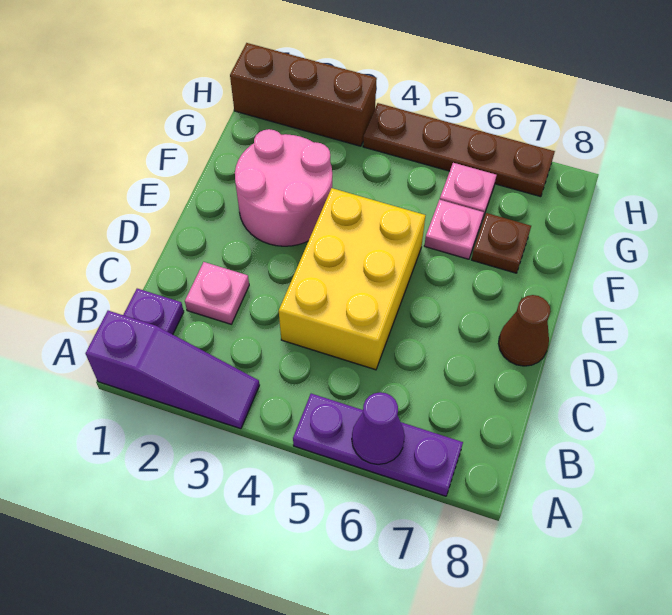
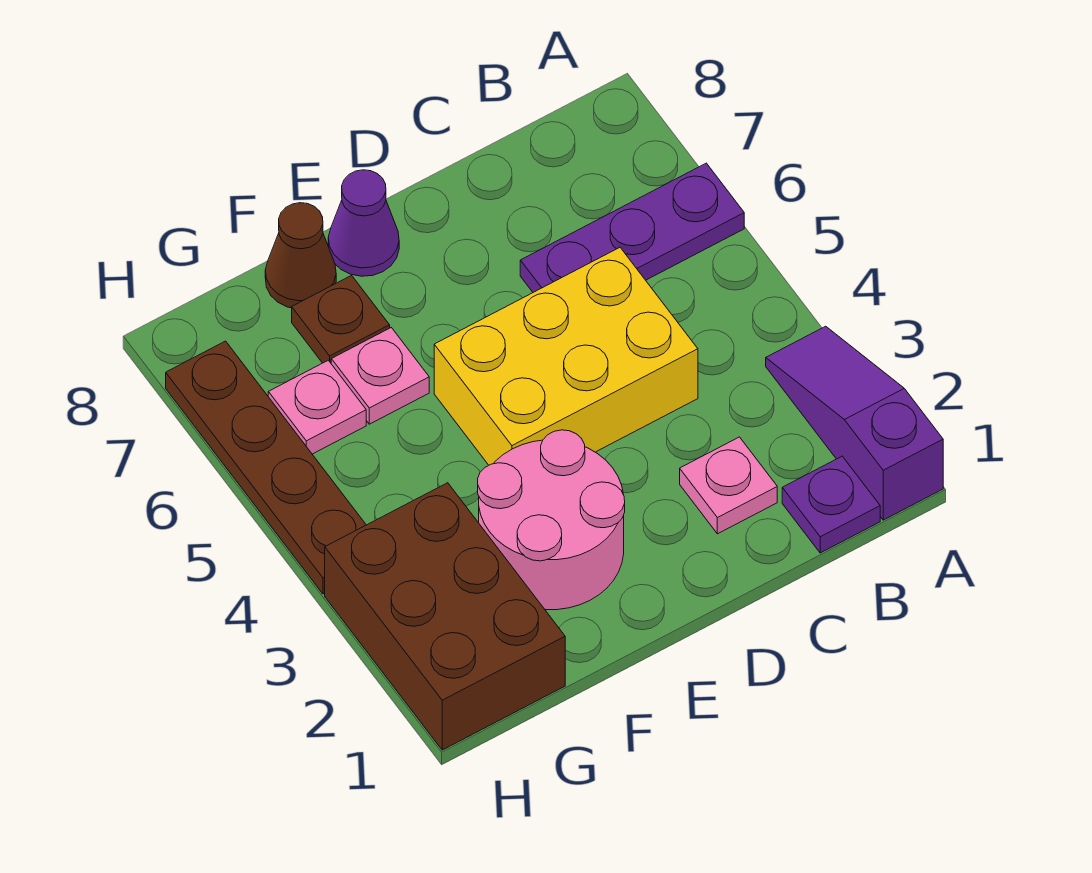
purple 1x3 plate [293,394,463,496] -> purple 1x3 plate turned to [520,163,744,292]
purple 1x1 cone [352,392,405,464] -> purple 1x1 cone moved to [328,170,399,276]
brown 1x1 cone [498,295,551,366] -> brown 1x1 cone moved to [265,203,336,308]
brown 1x3 brick [230,43,377,146] -> brown 2x3 brick [325,483,565,750]

